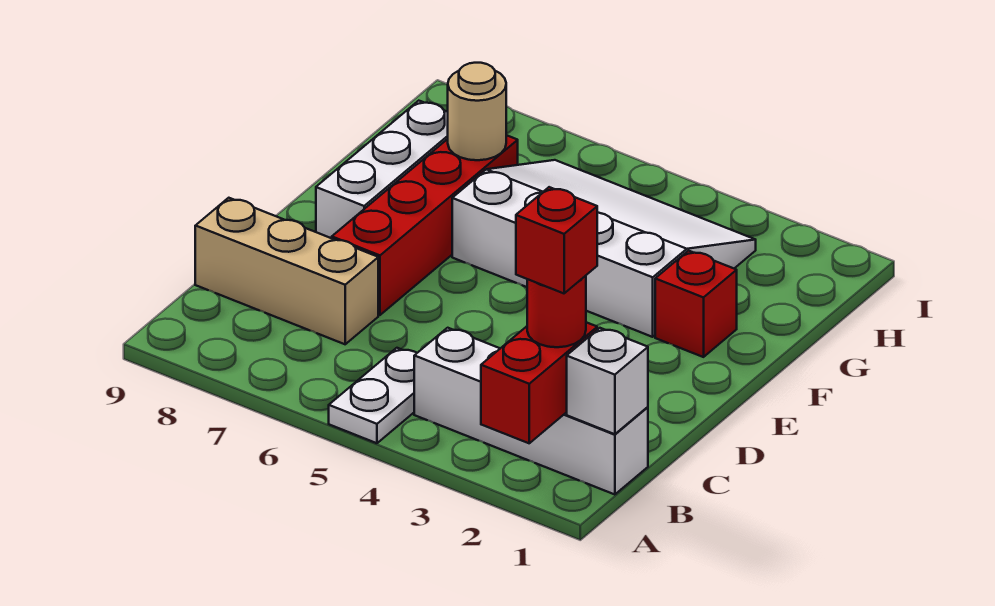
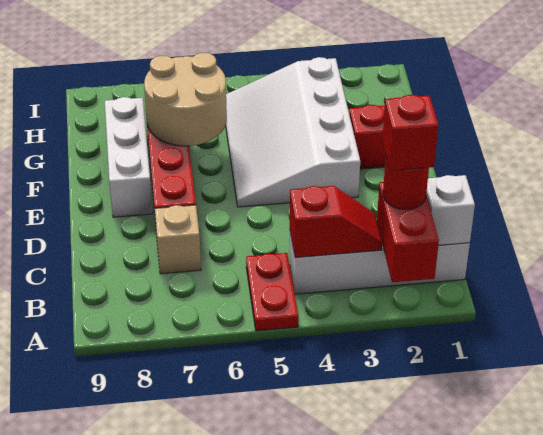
white 1x2 plate [329,348,417,443] -> red 1x2 plate [246,253,298,331]
none -> red 1x2 slope [290,186,382,257]
tan 1x3 brick [195,198,378,344] -> tan 1x1 brick [155,205,201,274]
white 3x4 slope [452,160,756,337] -> white 3x4 slope turned to [226,57,360,207]
tan 1x1 round brick [448,63,506,160] -> tan 2x2 round brick [144,53,227,146]

